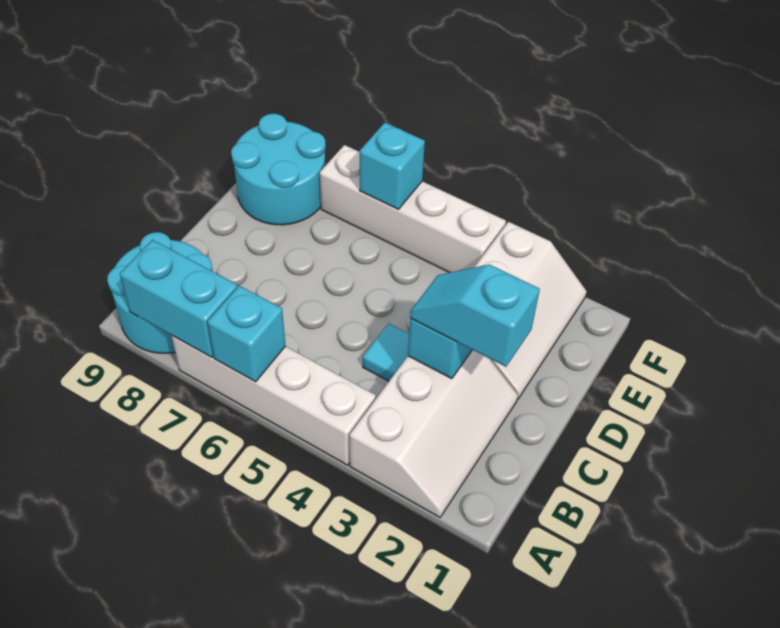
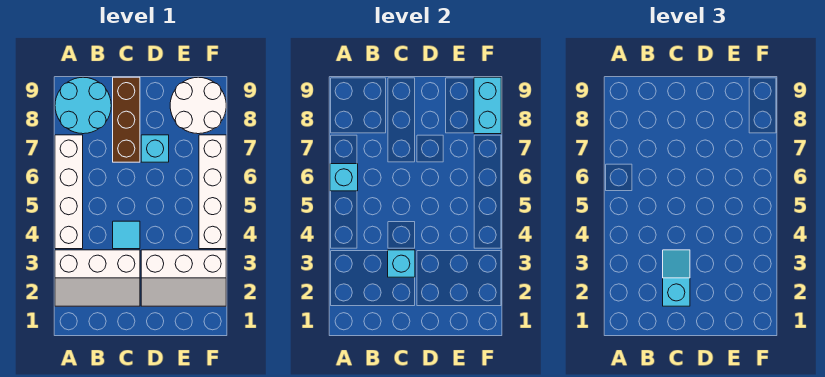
cyan 1x2 brick [120,240,237,357] -> cyan 1x2 brick moved to [474,77,501,134]
none -> brown 1x3 brick [113,77,140,162]
cyan 2x2 round brick [231,114,326,225] -> white 2x2 round brick [170,77,226,134]
cyan 1x1 brick [360,123,425,209] -> cyan 1x1 brick moved to [141,135,169,162]

